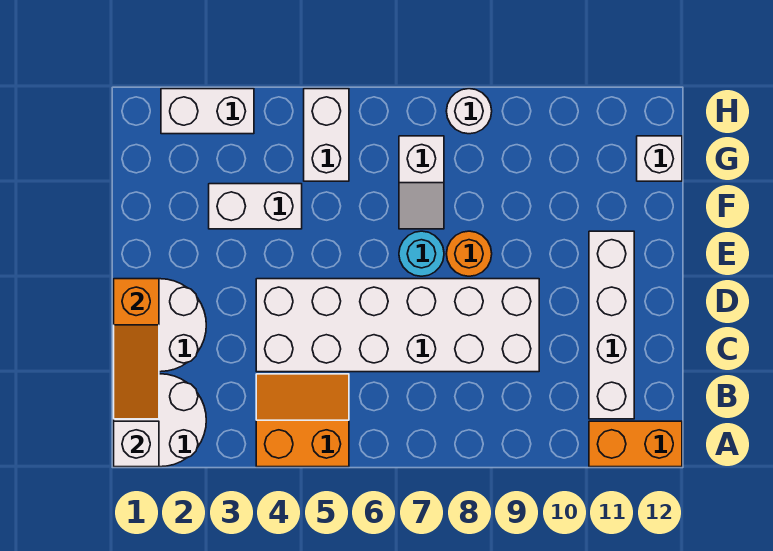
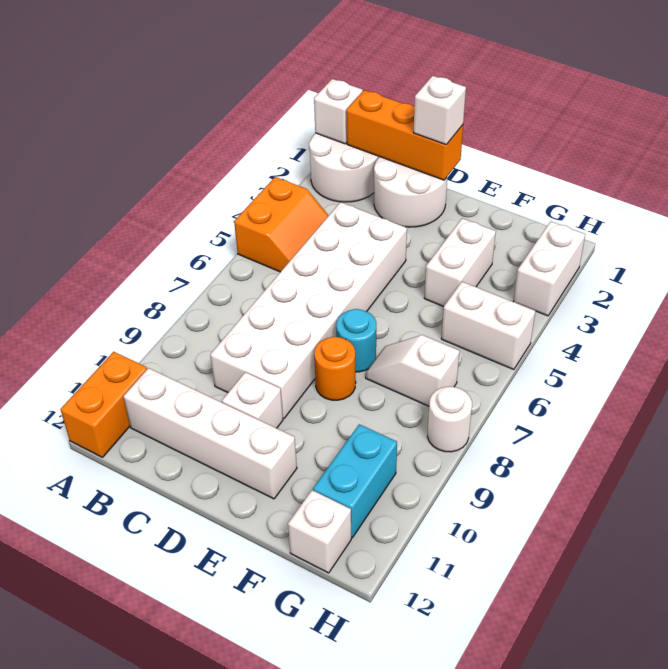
orange 1x3 slope [114,279,159,419] -> orange 1x3 brick [346,90,463,180]
none -> white 1x1 brick [414,76,466,145]
none -> white 1x1 brick [222,372,283,428]
none -> cyan 1x2 brick [313,424,397,538]

